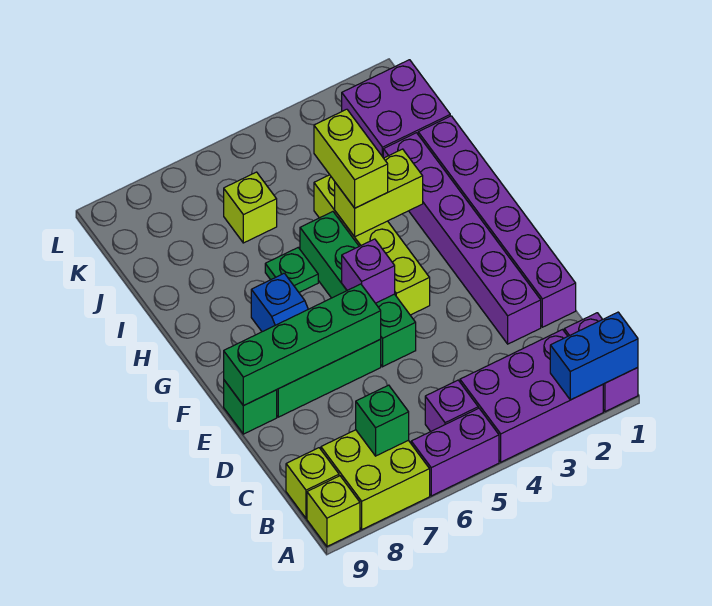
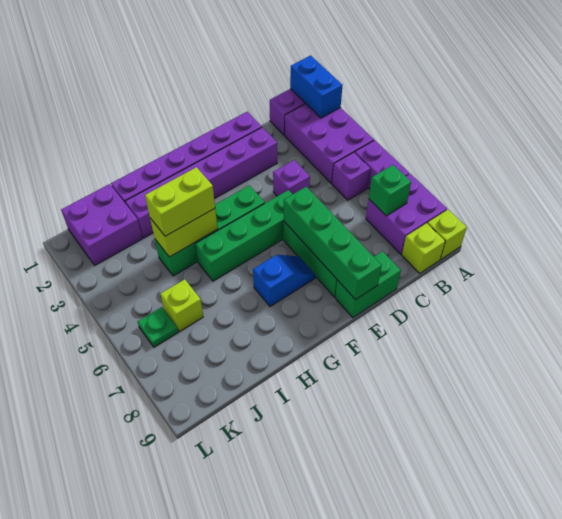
lime 2x2 brick [321,430,430,529] -> purple 2x2 brick [366,174,447,254]
green 1x1 brick [224,380,277,434] -> green 1x2 brick [335,251,401,318]
lime 1x4 brick [314,175,430,315] -> green 1x4 brick [155,185,265,276]
purple 1x1 brick [342,239,395,303] -> purple 1x1 brick moved to [273,160,310,196]
lime 1x2 brick [335,149,423,237] -> lime 1x2 brick turned to [150,209,218,257]
green 1x1 plate [265,248,318,292] -> green 1x1 plate moved to [138,307,178,347]

